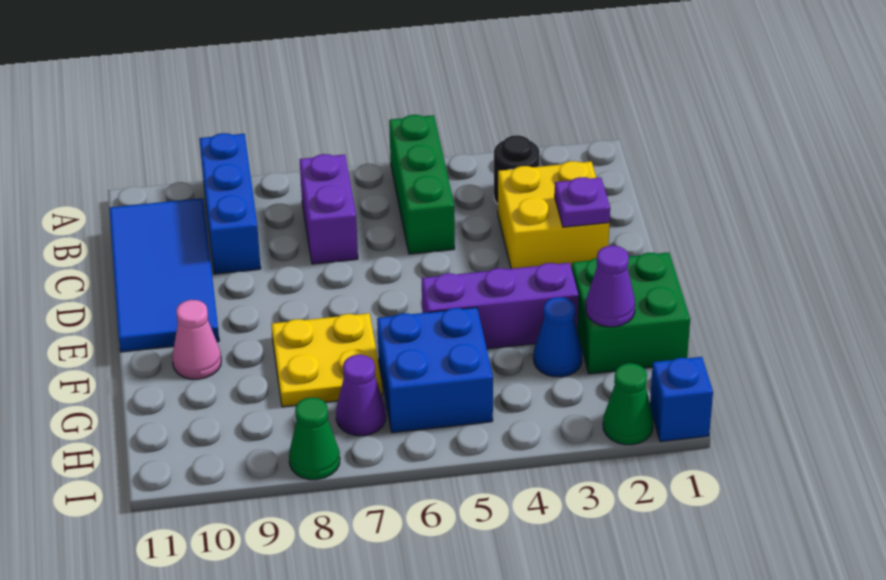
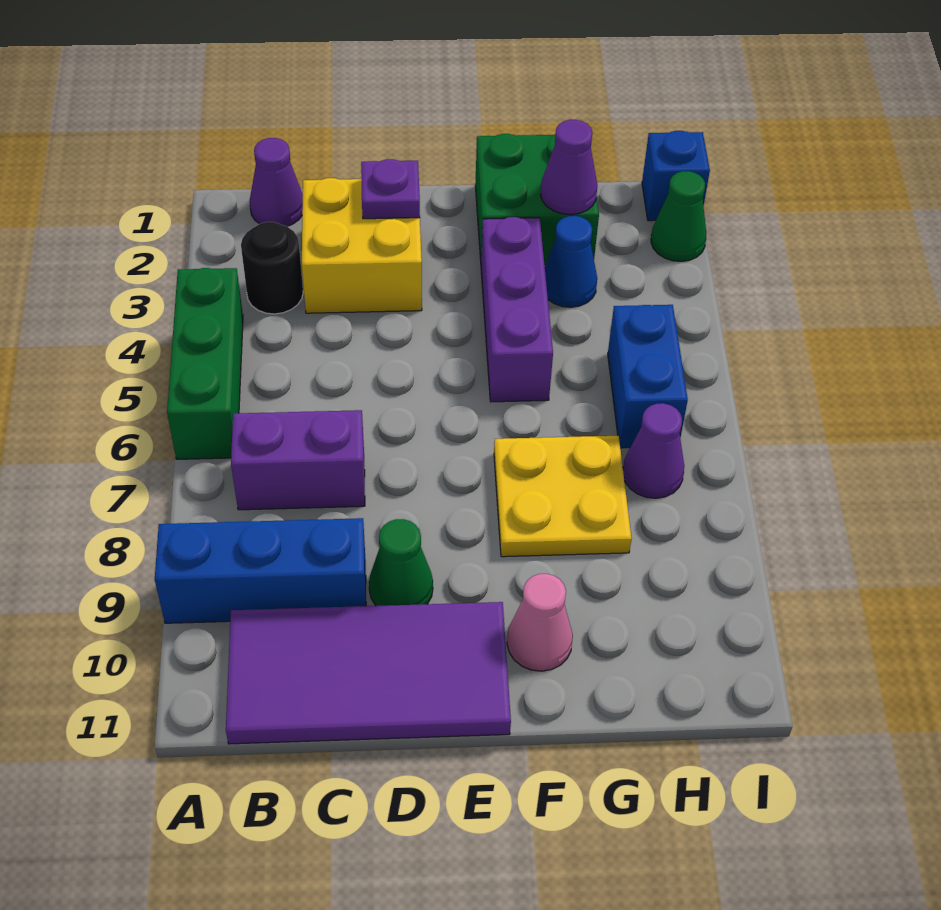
green 1x3 brick [389,115,455,254] -> green 1x3 brick turned to [167,268,243,459]
none -> purple 1x1 cone [250,138,303,226]
blue 2x4 tile [109,198,219,352] -> purple 2x4 tile [226,602,511,744]
blue 2x2 brick [377,307,493,433] -> blue 1x2 brick [608,305,688,448]
green 1x1 cone [289,398,340,480] -> green 1x1 cone moved to [369,519,433,606]

